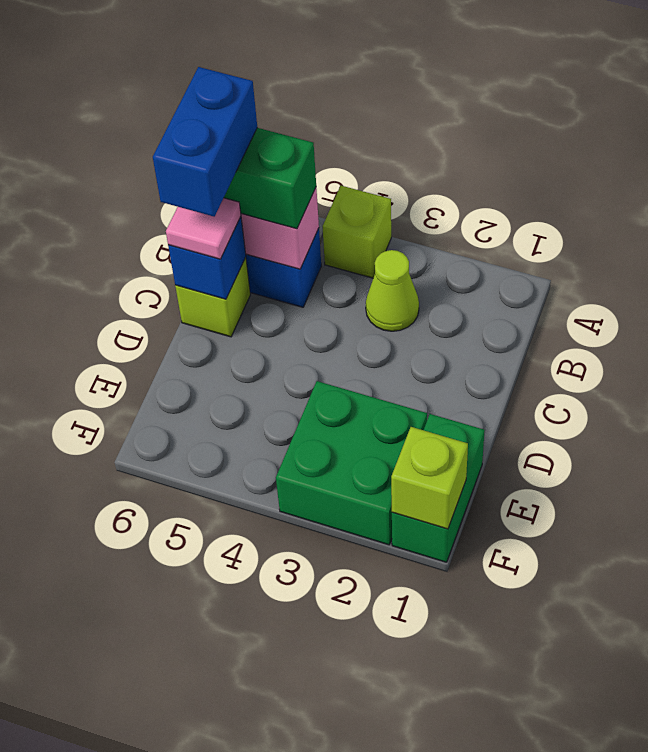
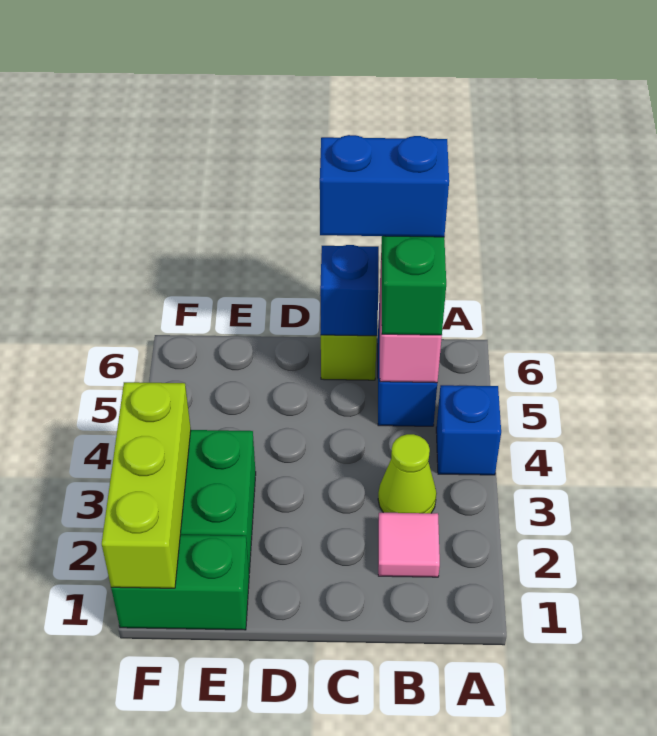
lime 1x1 brick [323,186,391,278] -> blue 1x1 brick [436,385,501,475]
pink 1x1 tile [166,198,241,259] -> pink 1x1 tile moved to [378,513,440,577]
lime 1x1 brick [391,427,468,529] -> lime 1x3 brick [102,382,191,588]

